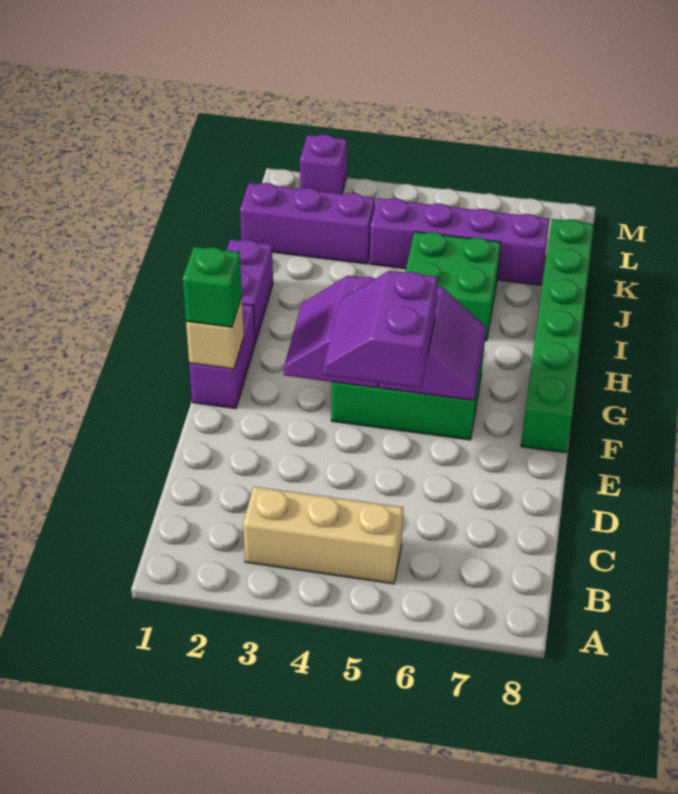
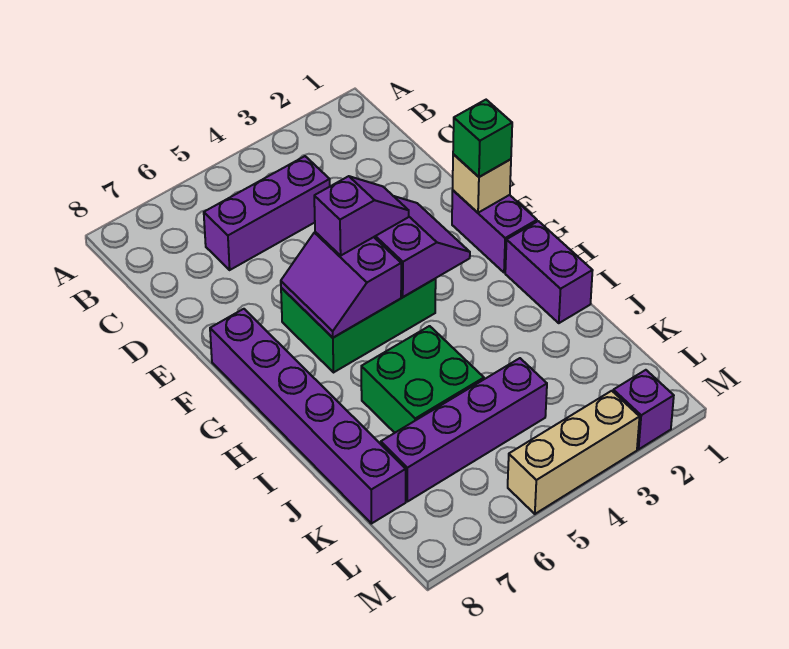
tan 1x3 brick [243,487,404,584] -> tan 1x3 brick moved to [508,391,640,514]
purple 2x2 slope [323,271,437,388] -> purple 1x2 slope [314,176,409,256]
green 1x6 brick [521,219,594,453] -> purple 1x6 brick [210,309,406,524]
purple 1x3 brick [240,183,375,264] -> purple 1x3 brick moved to [204,156,330,270]

